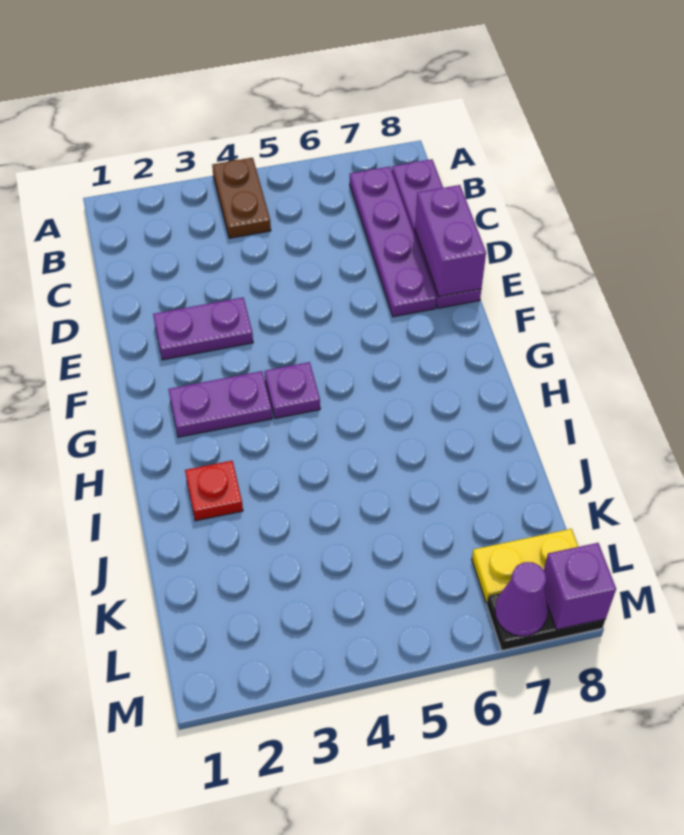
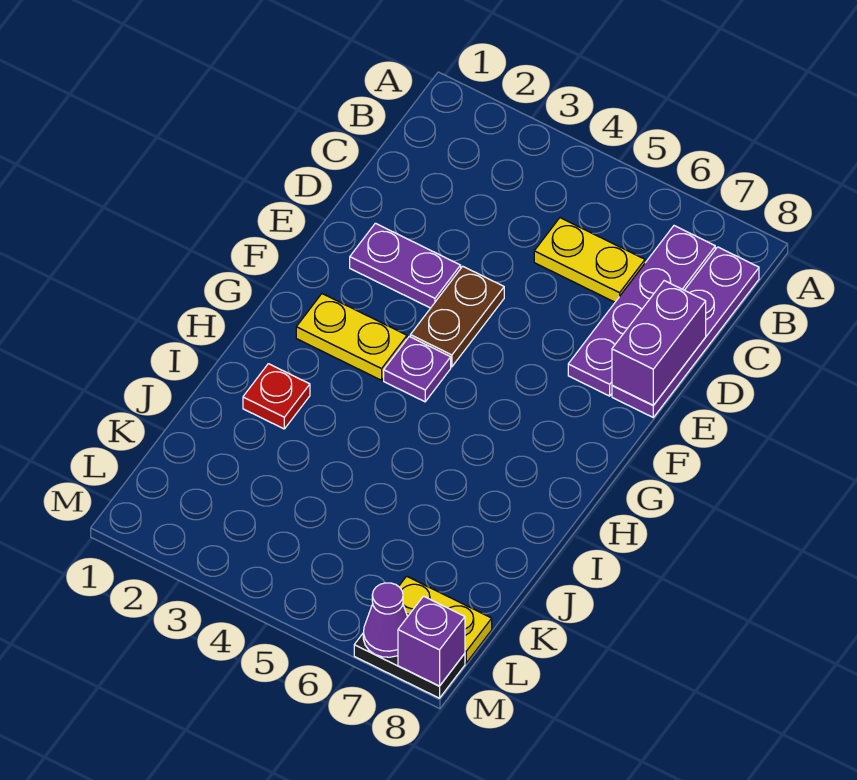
brown 1x2 plate [212,158,271,238] -> brown 1x2 plate moved to [410,266,504,367]
none -> yellow 1x2 plate [534,218,645,302]
purple 1x2 plate [168,371,272,437] -> yellow 1x2 plate [296,294,407,380]

